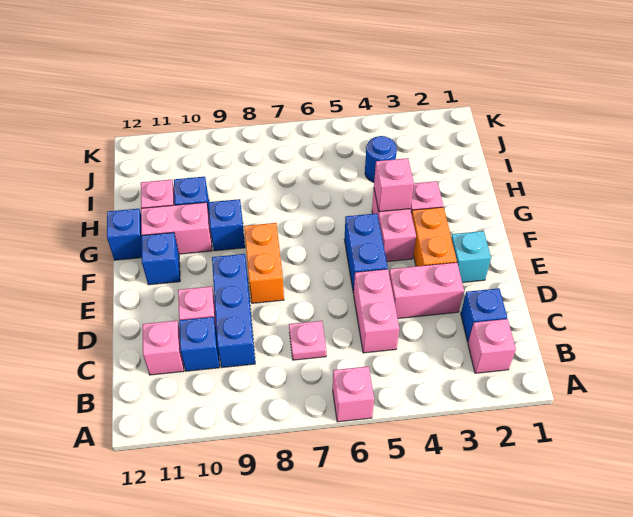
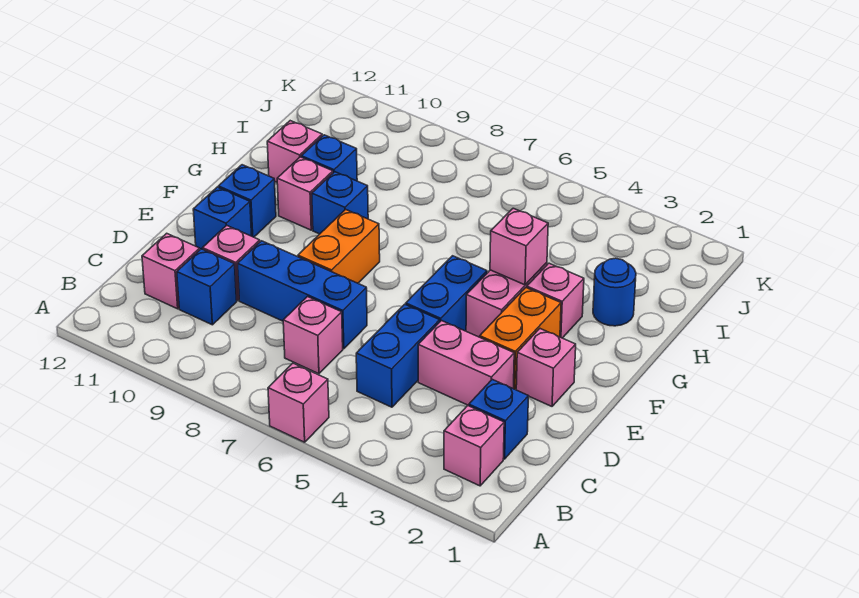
pink 1x2 brick [354,269,399,353] -> blue 1x2 brick [356,304,440,407]
pink 1x1 plate [289,321,326,360] -> pink 1x1 brick [283,297,343,374]
blue 1x3 brick [212,254,255,367] -> blue 1x3 brick turned to [238,241,367,349]
cyan 1x1 brick [451,231,491,282] -> pink 1x1 brick [516,329,576,406]
pink 1x2 brick [141,202,212,254] -> pink 1x1 brick [277,157,333,230]
blue 1x1 brick [107,209,142,260] -> blue 1x1 brick moved to [193,187,252,249]
blue 1x1 round brick [365,136,397,182] -> blue 1x1 round brick moved to [593,258,636,326]

